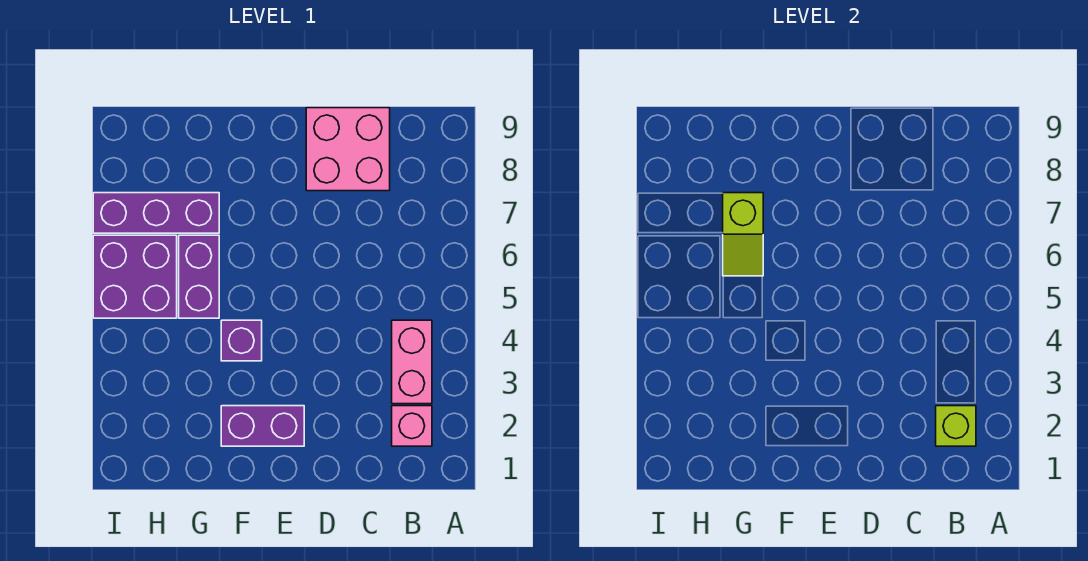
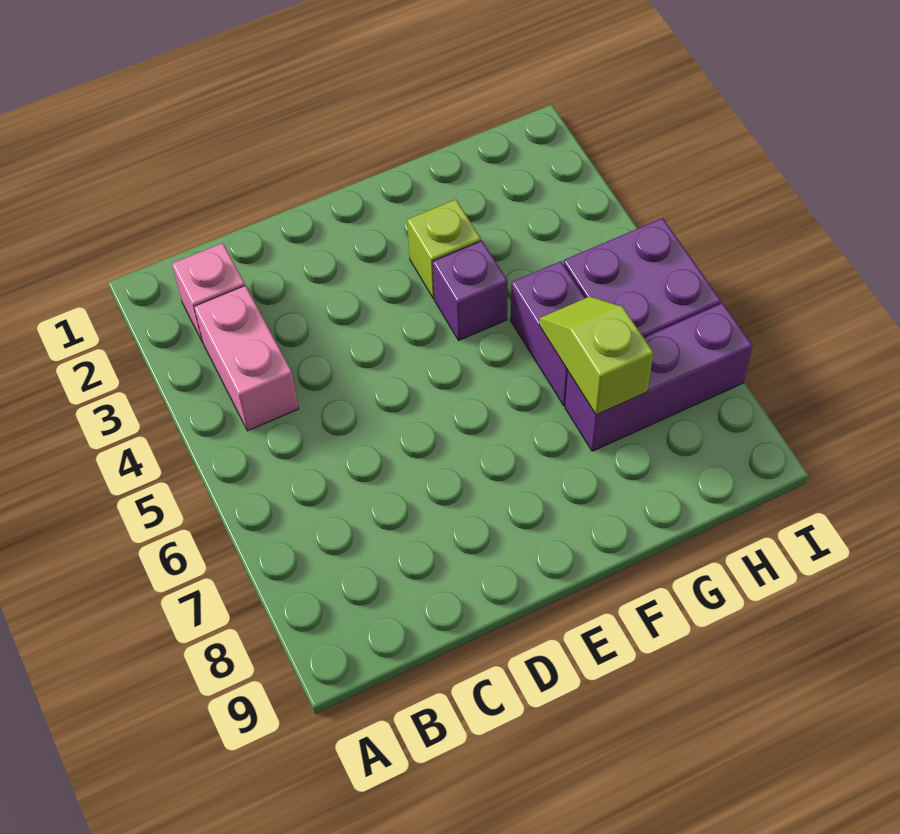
lime 1x1 brick [936,406,976,446] -> lime 1x1 brick moved to [407,200,481,298]
pink 2x2 brick [306,108,390,191] -> none
purple 1x2 brick [221,406,304,446] -> none

